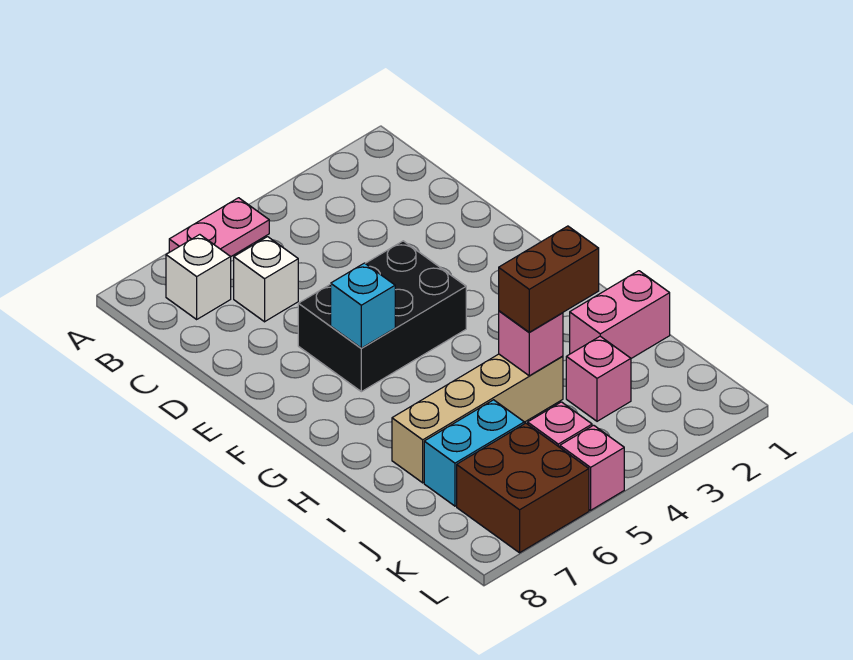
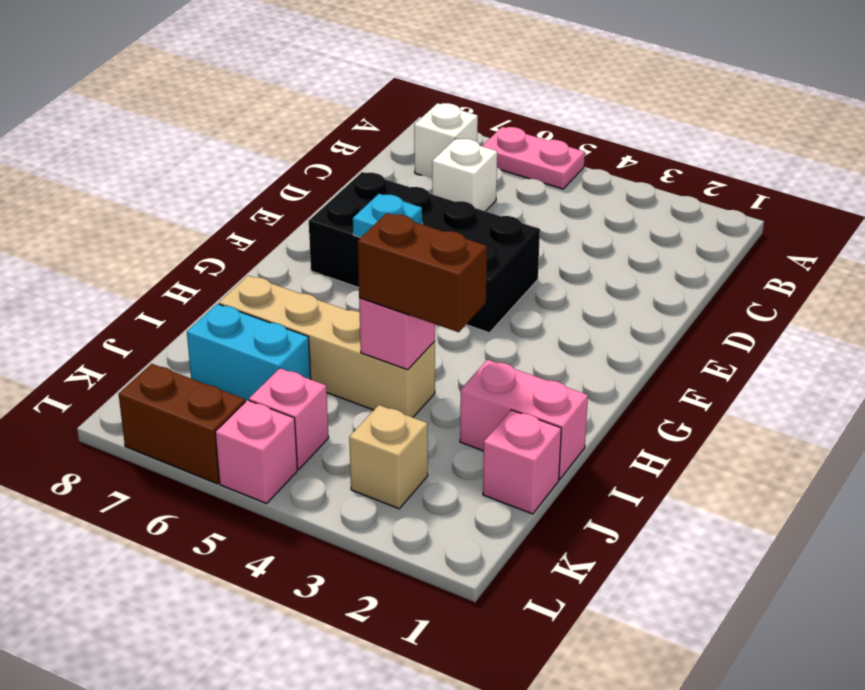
black 2x3 brick [298,241,466,392] -> black 2x4 brick [309,172,540,333]
cyan 1x1 brick [331,263,395,348] -> cyan 1x1 plate [353,194,422,238]
pink 1x1 brick [566,336,631,421] -> pink 1x1 brick moved to [483,410,561,514]
none -> tan 1x1 brick [349,405,428,509]
brown 2x2 brick [457,423,589,553] -> brown 1x2 brick [119,364,245,484]

